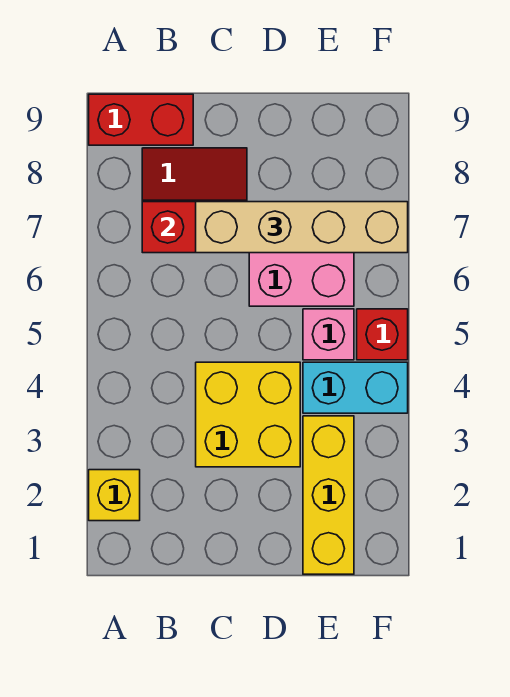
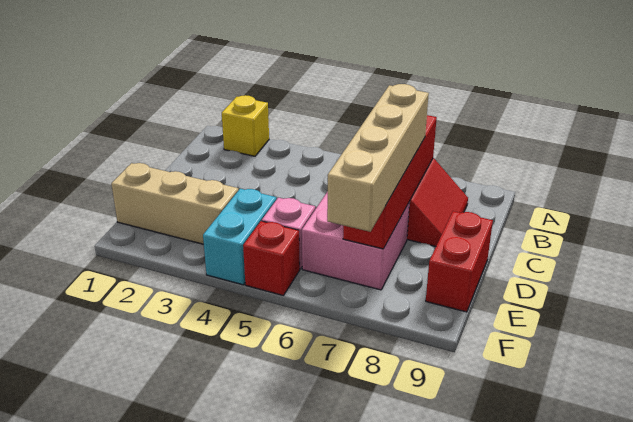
red 1x2 brick [89,94,193,145] -> red 1x2 brick moved to [426,211,493,312]
yellow 2x2 brick [196,362,300,467] -> none
yellow 1x3 brick [303,416,354,574] -> tan 1x3 brick [111,163,238,244]

